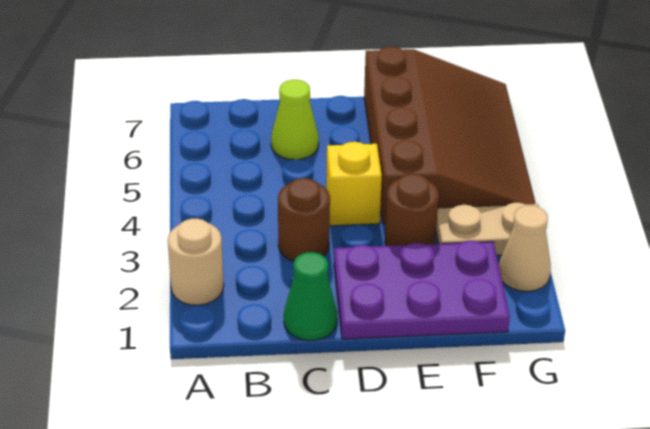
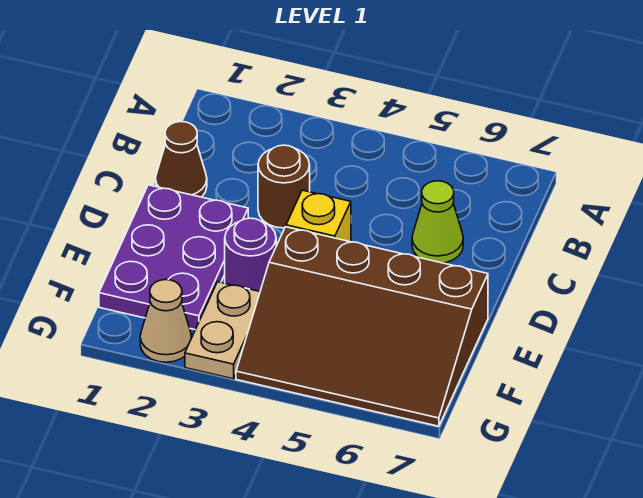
tan 1x1 round brick [168,219,224,305] -> none
green 1x1 cone [284,252,337,340] -> brown 1x1 cone [156,122,207,197]
brown 1x1 round brick [385,174,439,246] -> purple 1x1 round brick [225,218,276,291]

